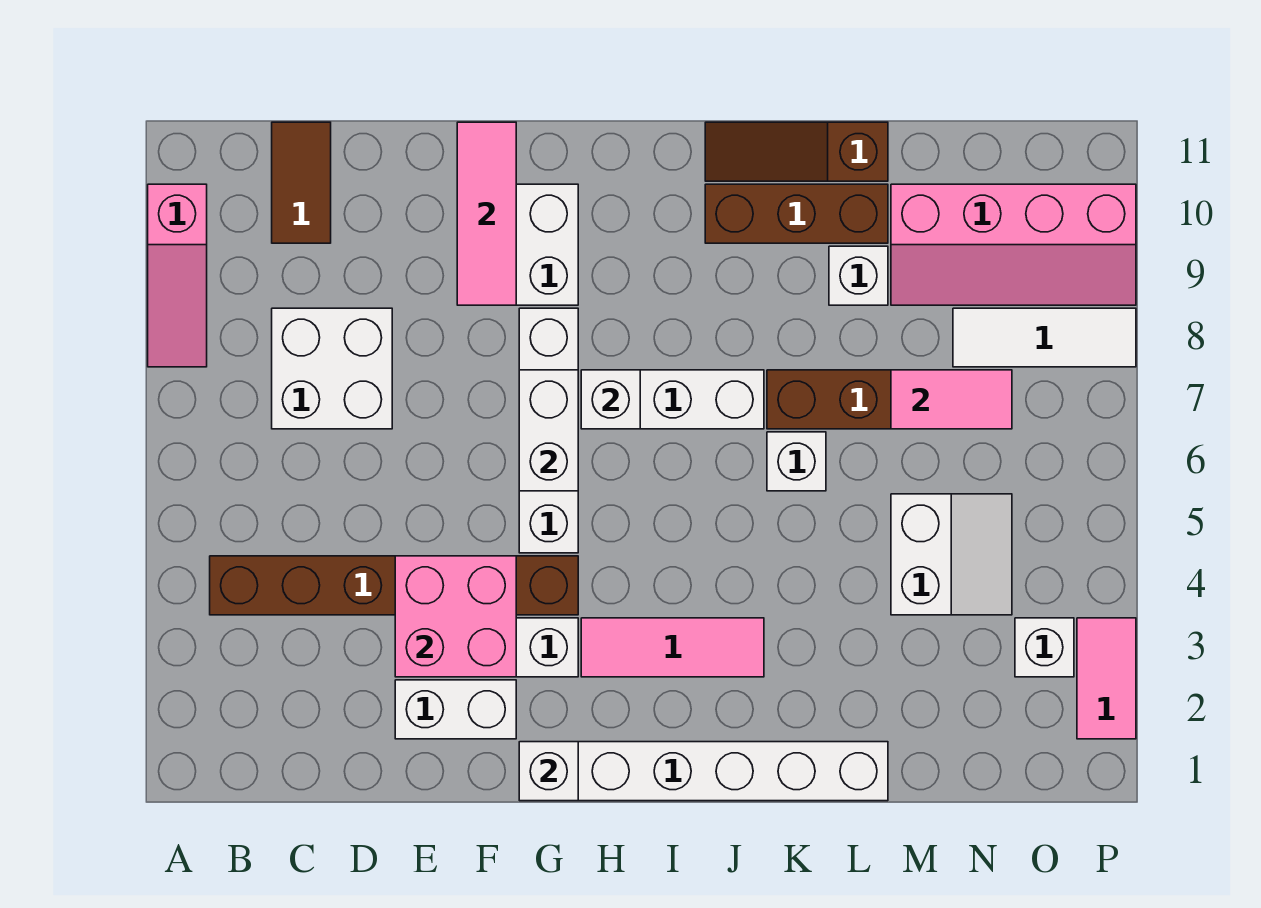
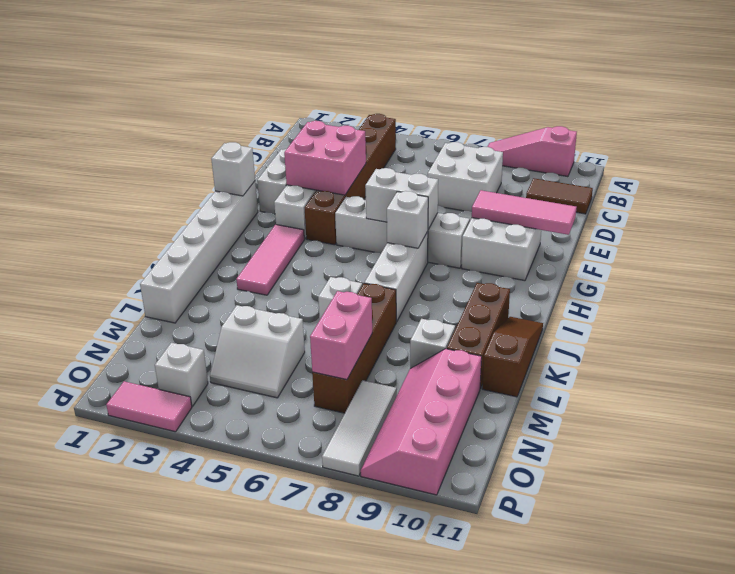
pink 1x2 tile [891,370,1012,429] -> pink 1x2 brick [310,291,372,380]

